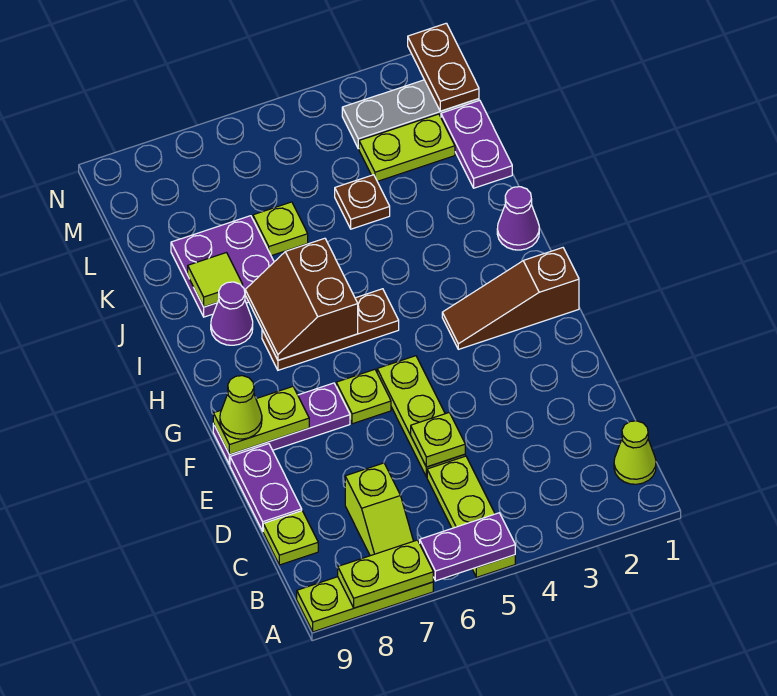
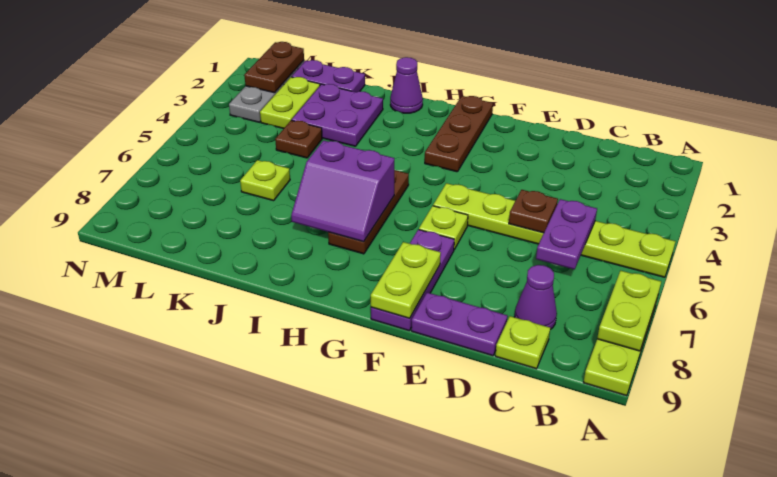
purple 1x2 plate [420,513,515,581] -> purple 1x2 plate moved to [536,199,597,269]
lime 1x1 cone [614,421,656,484] -> none
lime 1x2 slope [345,463,413,556] -> none
lime 1x1 plate [411,413,465,467] -> brown 1x1 plate [509,190,558,233]
lime 1x1 cone [220,376,262,439] -> none
brown 1x3 slope [442,248,579,349] -> brown 1x3 plate [425,96,493,172]
brown 2x2 slope [245,238,358,360] -> purple 2x2 slope [291,140,394,242]
purple 1x1 cone [211,282,253,345] -> purple 1x1 cone moved to [514,265,557,330]
purple 2x2 plate [171,216,274,317] -> purple 2x2 plate moved to [292,84,383,146]
lime 1x1 tile [188,253,243,307] -> none
brown 1x2 plate [408,23,479,111] -> brown 1x2 plate turned to [244,42,304,93]

